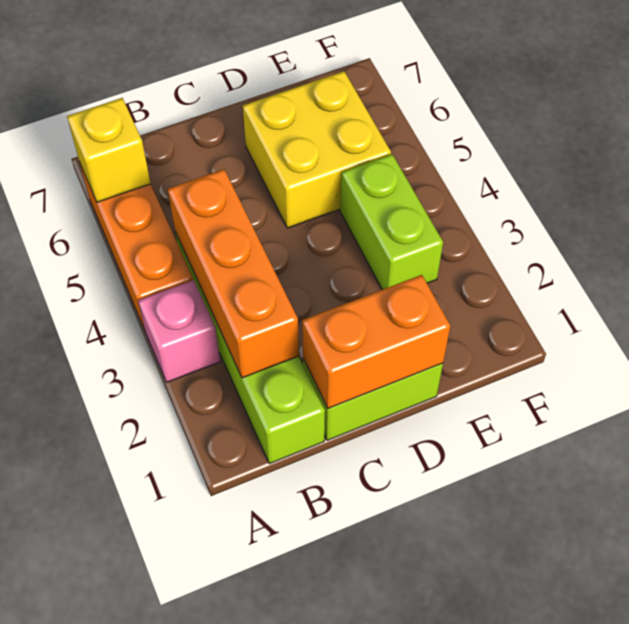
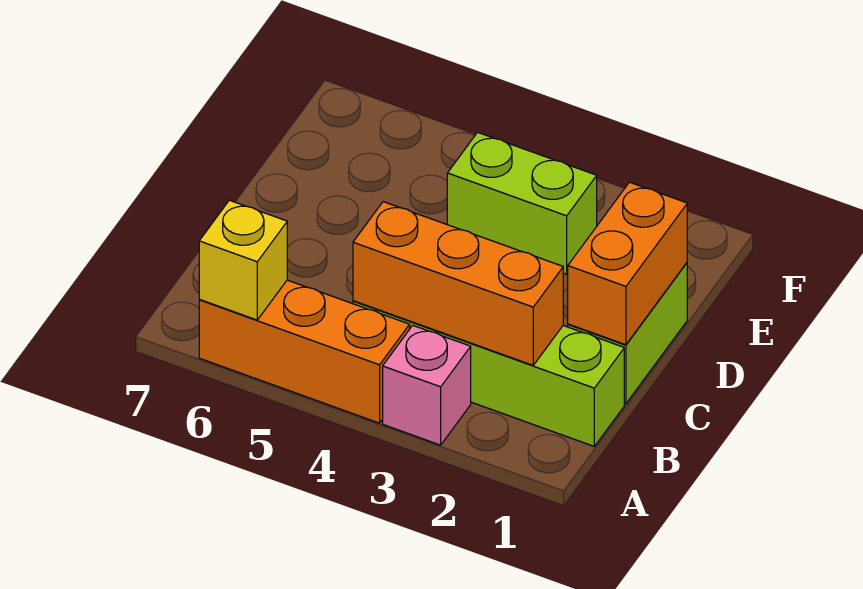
yellow 2x2 brick [243,71,391,228] -> none

